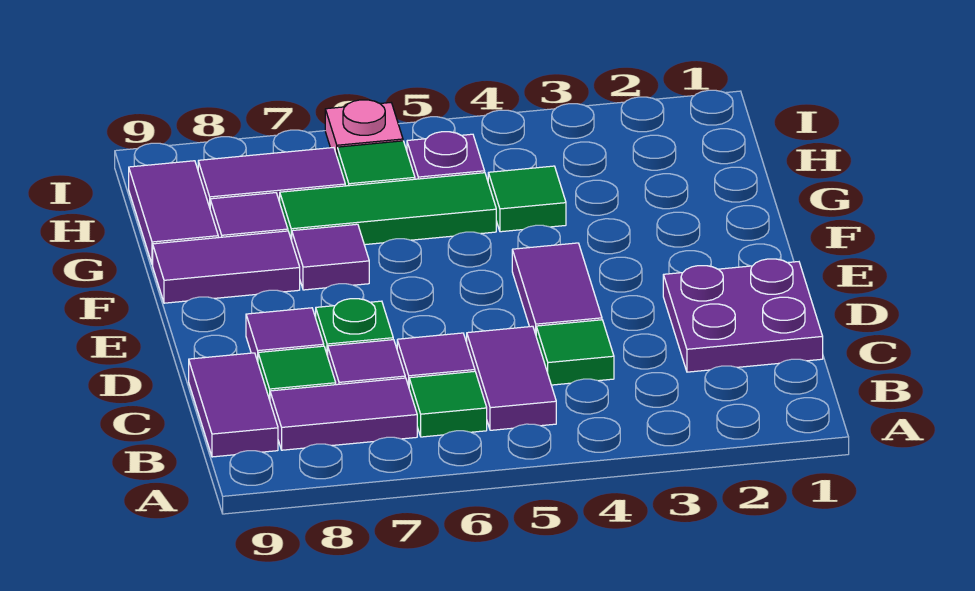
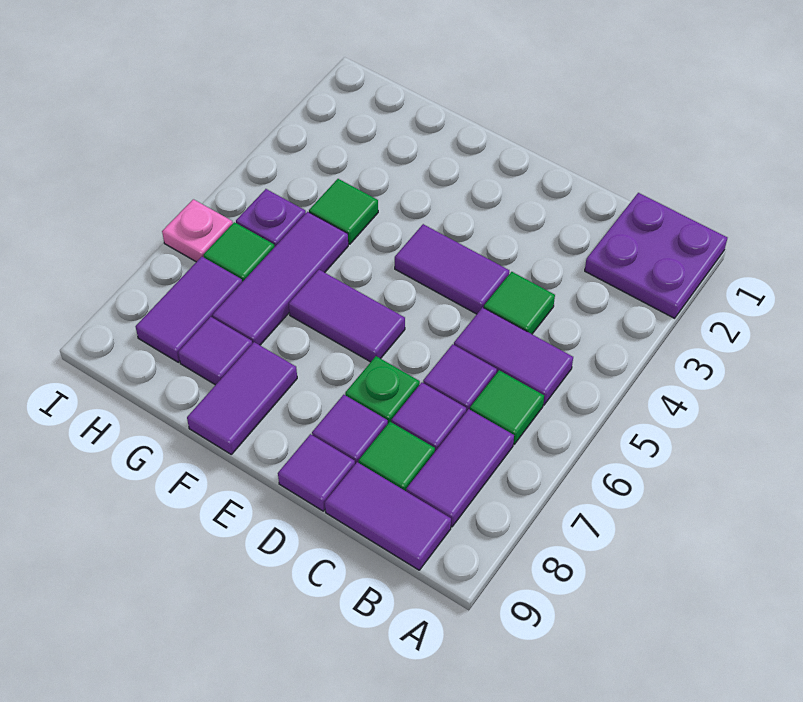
purple 2x2 plate [663,259,823,372] -> purple 2x2 plate moved to [585,193,727,318]
purple 1x1 tile [292,224,369,290] -> purple 1x1 tile moved to [278,434,355,511]
green 1x3 tile [280,173,496,245] -> purple 1x3 tile [212,212,348,345]
purple 1x2 tile [129,161,218,265] -> purple 1x2 tile moved to [289,270,405,362]

